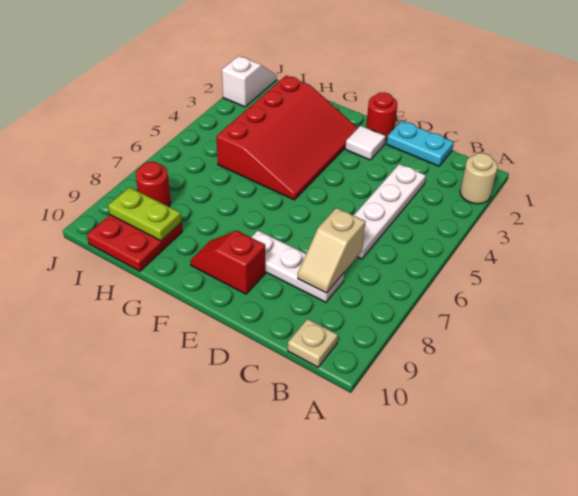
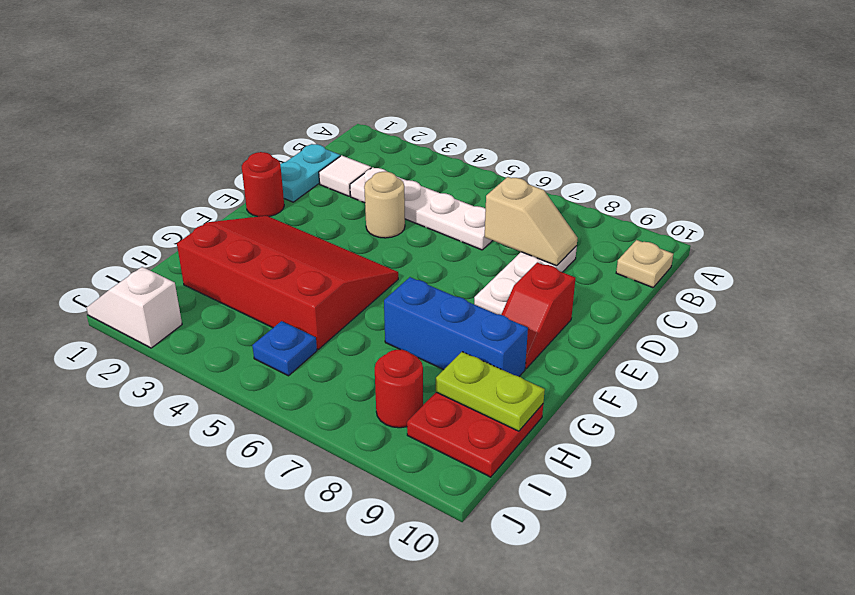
tan 1x1 round brick [460,153,498,204] -> tan 1x1 round brick moved to [364,172,405,238]
white 1x1 tile [345,126,386,160] -> white 1x1 tile moved to [319,155,371,196]
none -> blue 1x3 brick [384,277,528,376]
lime 1x2 plate [108,187,182,241] -> lime 1x2 plate turned to [436,352,545,431]
none -> blue 1x1 plate [252,321,317,376]

